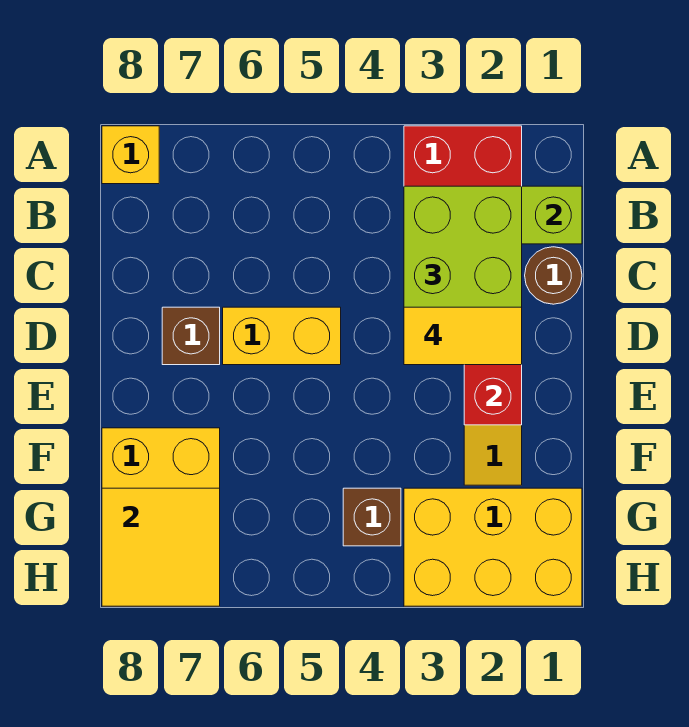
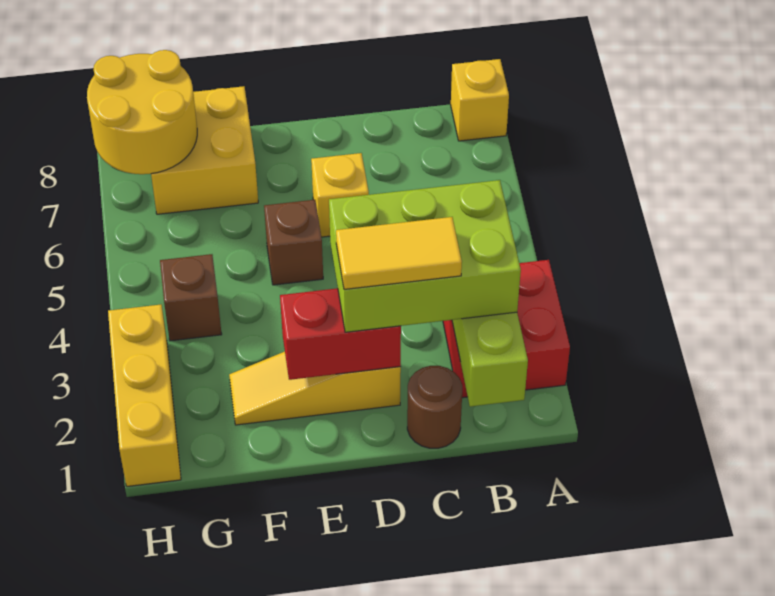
yellow 1x2 tile [404,307,522,365] -> yellow 1x2 tile turned to [336,217,462,289]
yellow 1x2 brick [223,307,341,365] -> yellow 1x1 brick [311,153,369,237]
brown 1x1 brick [162,307,220,365] -> brown 1x1 brick moved to [264,200,323,285]
yellow 2x3 brick [404,488,582,606] -> yellow 1x3 brick [108,304,181,487]
yellow 2x2 tile [102,488,220,606] -> yellow 2x2 round brick [87,50,197,174]

